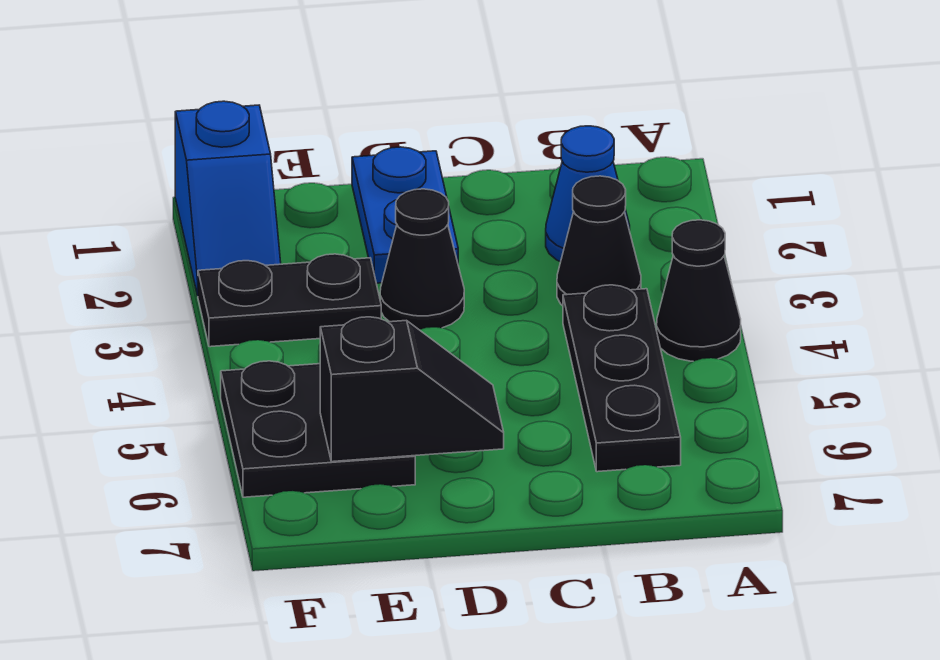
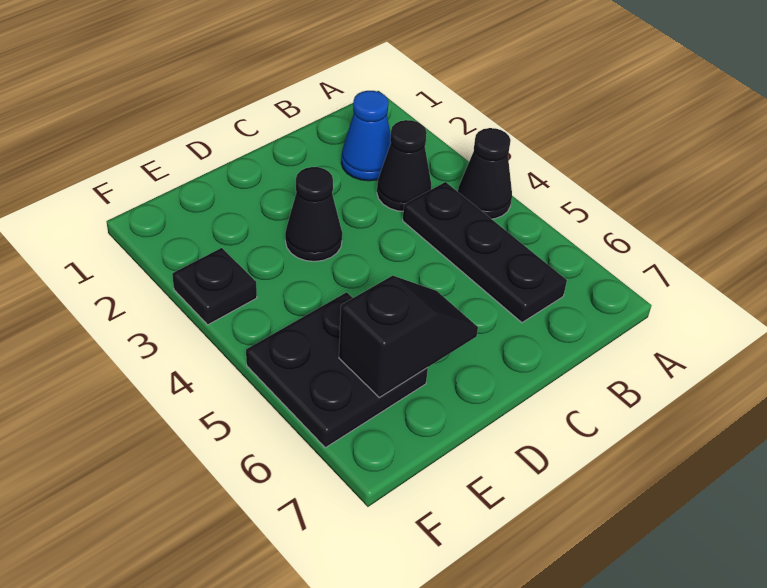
blue 1x2 plate [352,147,458,283] -> none
black 1x2 plate [198,254,381,347] -> black 1x1 plate [172,248,257,325]
blue 1x2 slope [175,101,281,296] -> none

